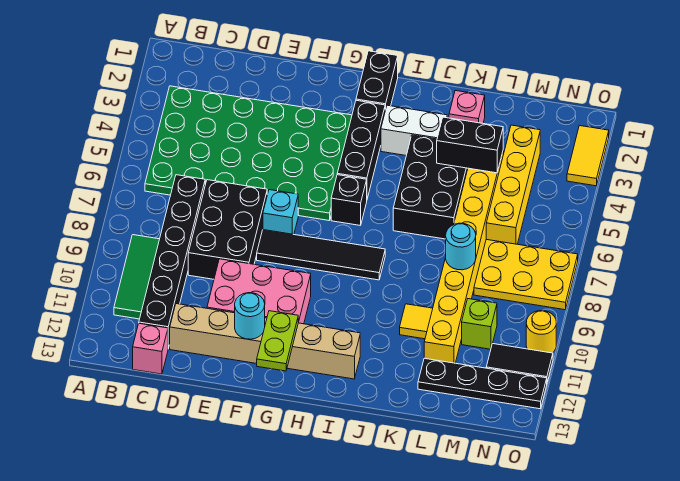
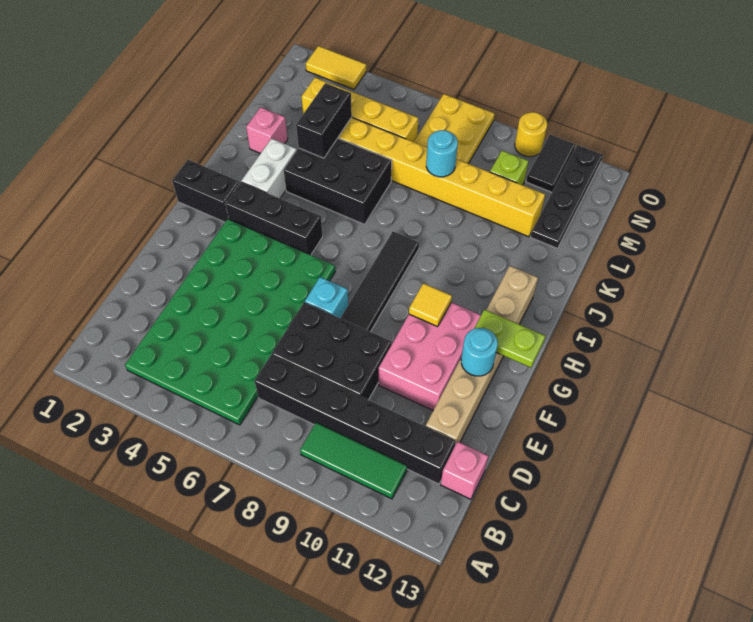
black 1x1 brick [331,175,367,226] -> none
yellow 1x1 tile [400,304,433,339] -> yellow 1x1 tile moved to [409,283,452,327]

